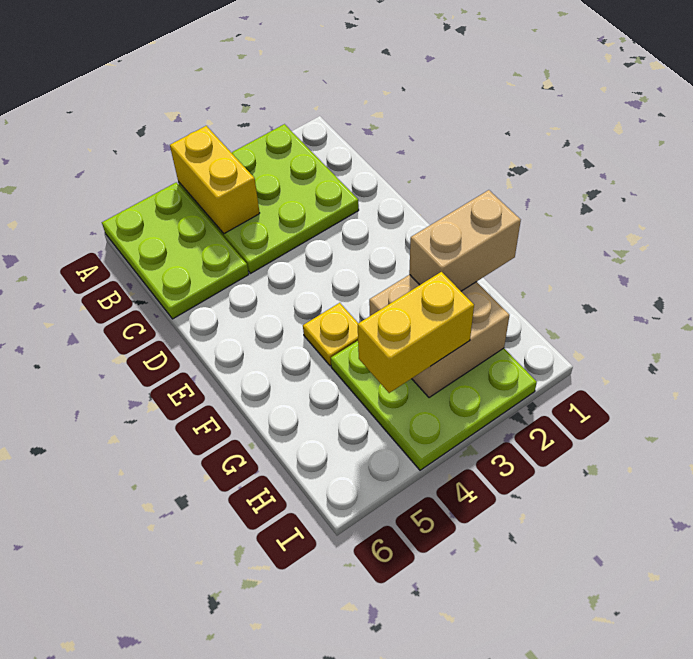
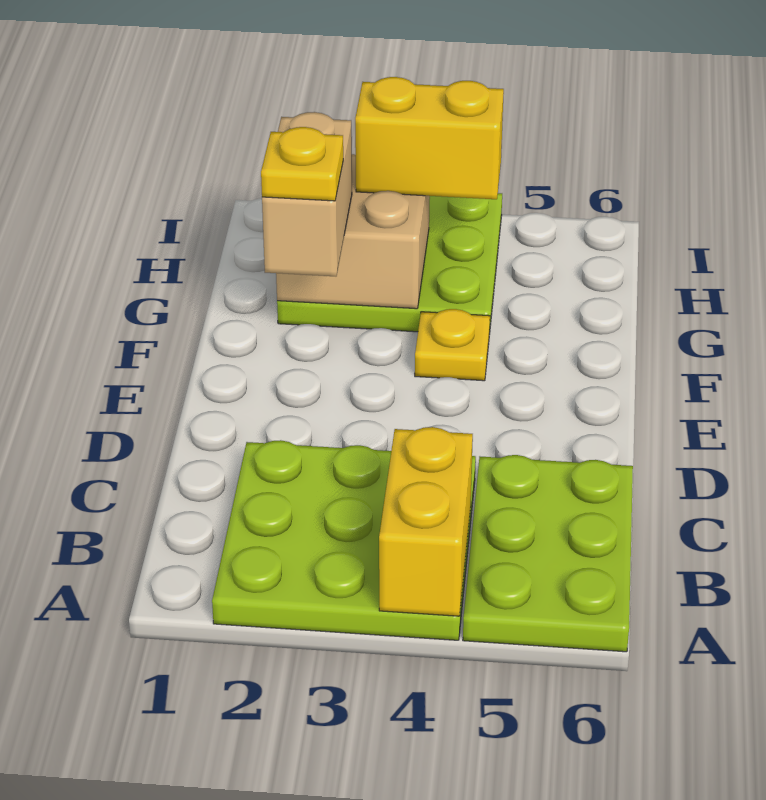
none -> yellow 1x1 plate [261,127,343,201]
tan 1x2 brick [409,190,521,291] -> tan 1x2 brick turned to [262,112,352,276]

